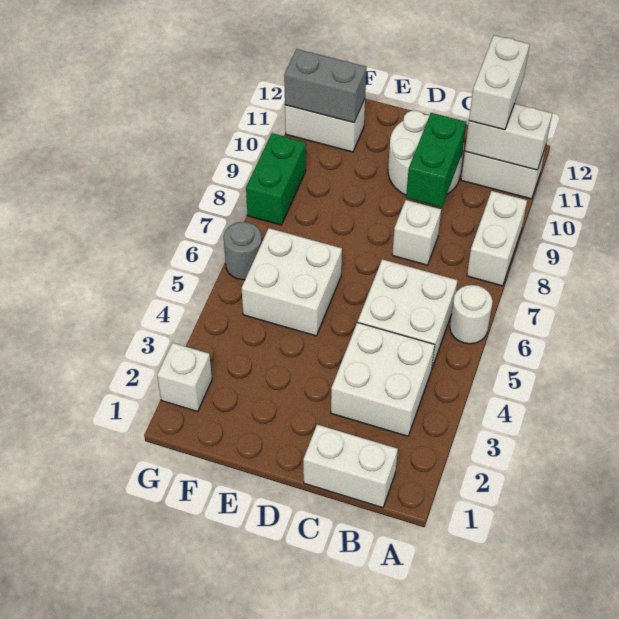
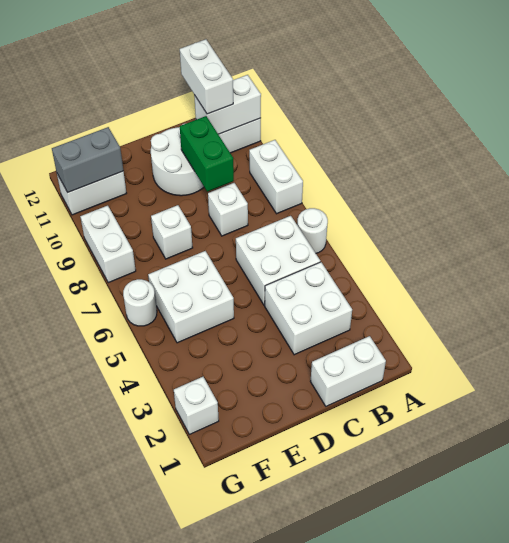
none -> white 1x1 brick [151,205,193,259]
grey 1x1 round brick [224,222,262,280] -> white 1x1 round brick [123,279,157,326]
green 1x2 brick [246,133,306,225] -> white 1x2 brick [80,206,136,283]

